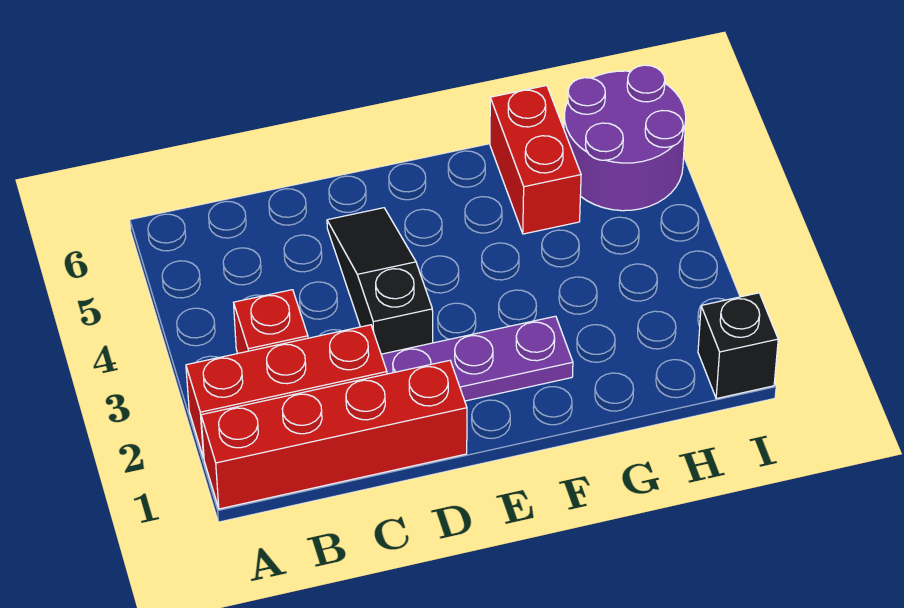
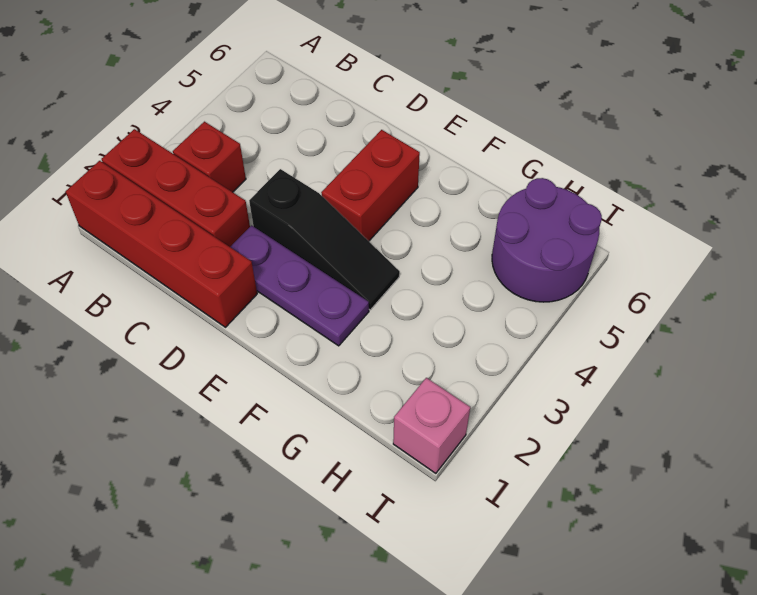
black 1x3 slope [327,208,433,354] -> black 1x3 slope turned to [249,169,400,310]
red 1x2 brick [490,86,581,234] -> red 1x2 brick moved to [321,130,420,241]
black 1x1 brick [698,293,778,399] -> pink 1x1 brick [393,378,470,473]

